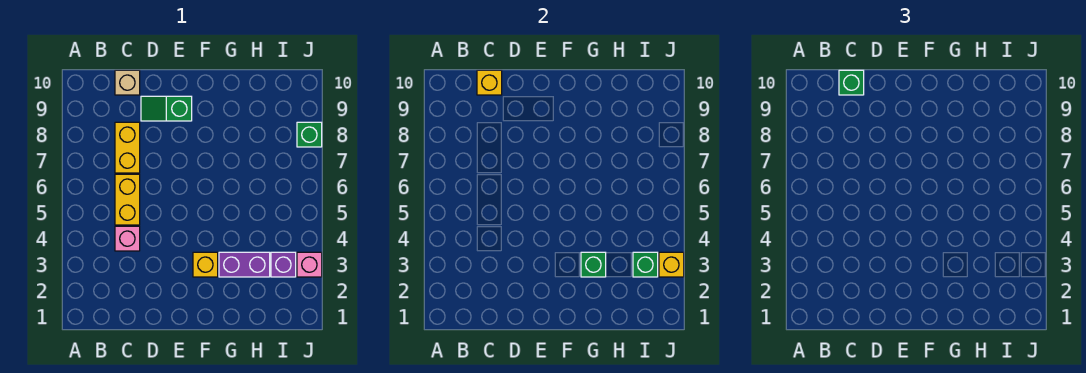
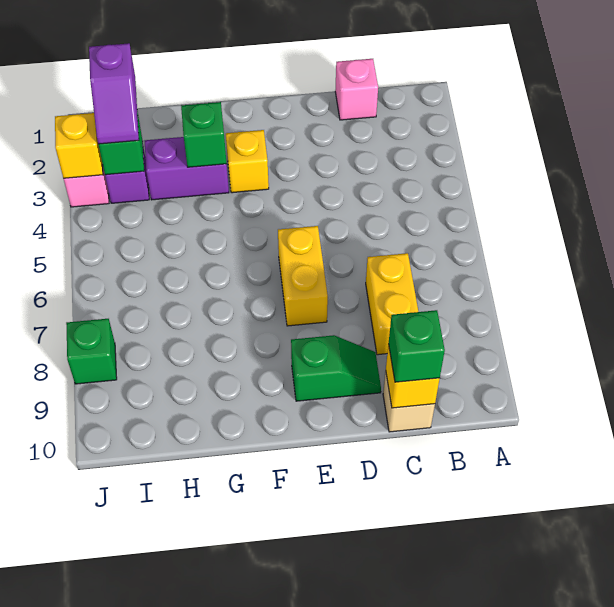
pink 1x1 brick [115,226,140,251] -> pink 1x1 brick moved to [335,59,378,120]
yellow 1x2 brick [115,174,140,225] -> yellow 1x2 brick moved to [278,226,328,326]
none -> purple 1x2 slope [89,43,139,144]

